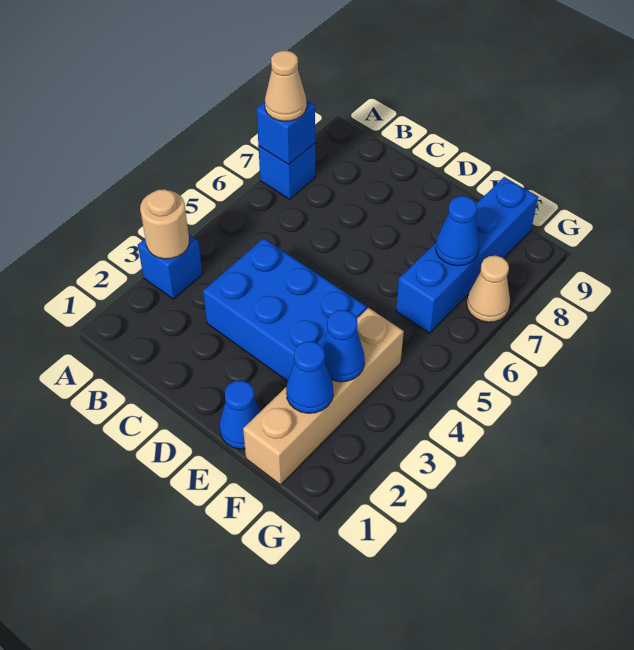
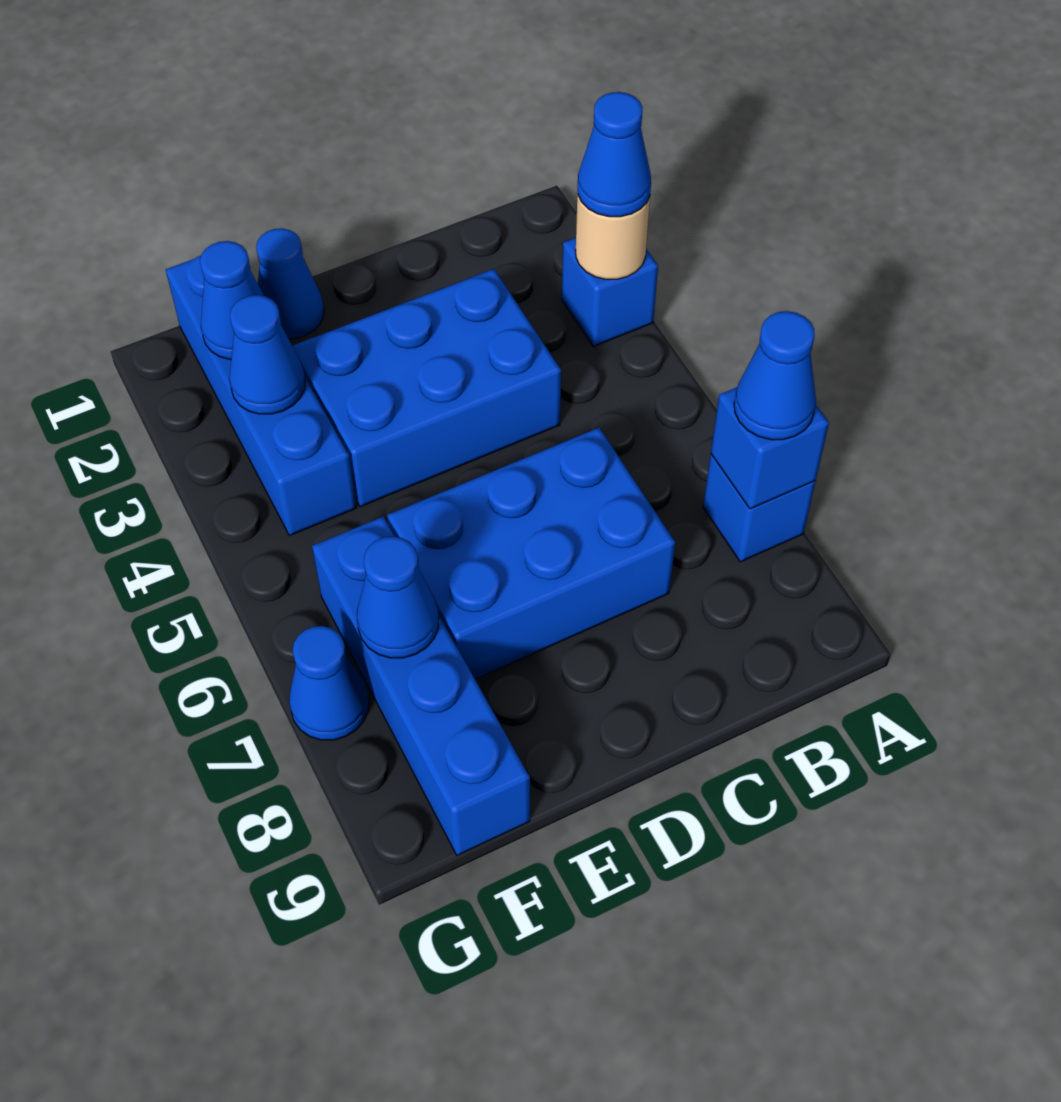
none -> blue 1x1 cone [578,92,651,217]
tan 1x1 cone [265,51,307,121] -> blue 1x1 cone [734,311,816,440]
none -> blue 2x3 brick [387,428,675,679]
tan 1x4 brick [243,308,404,485] -> blue 1x4 brick [166,256,356,536]
tan 1x1 cone [467,256,510,322] -> blue 1x1 cone [289,626,369,740]

